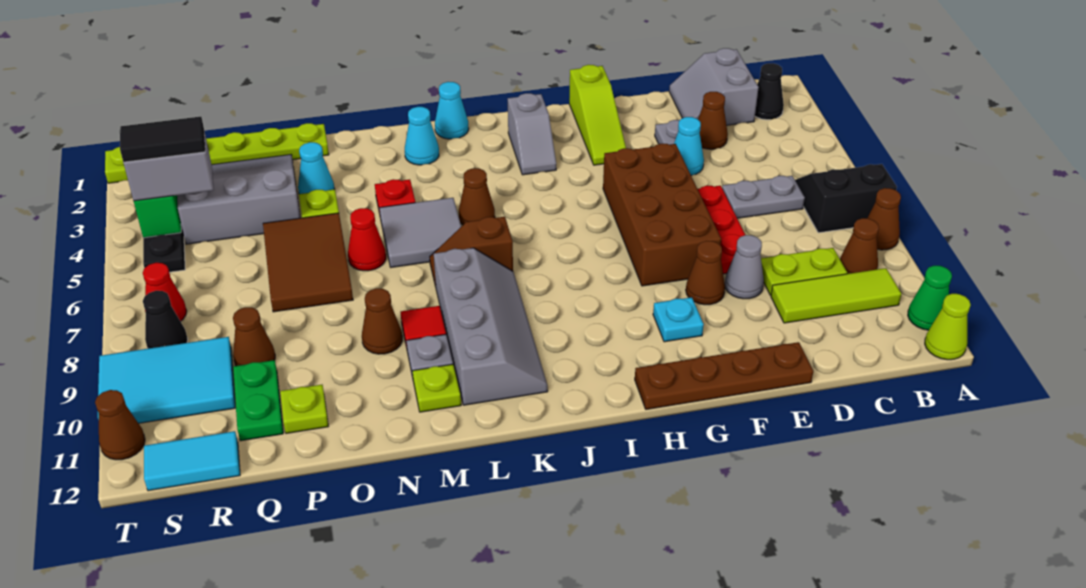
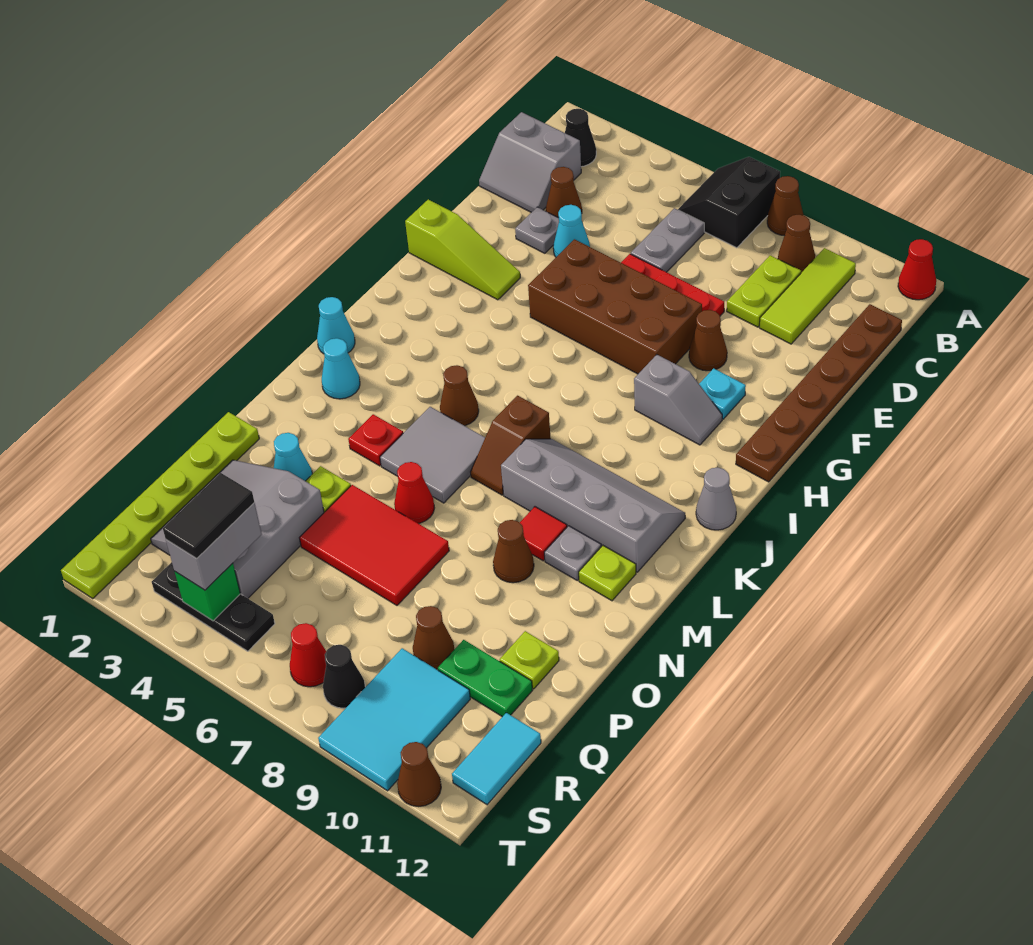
green 1x1 cone [908,266,952,330] -> none
lime 1x1 cone [925,294,971,360] -> red 1x1 cone [898,239,936,300]
grey 1x1 cone [725,235,764,299] -> grey 1x1 cone moved to [696,467,736,530]
brown 1x4 plate [635,342,813,409] -> brown 1x6 plate [736,304,902,482]
grey 1x2 slope [508,93,556,175] -> grey 1x2 slope moved to [634,355,722,445]
brown 2x3 tile [263,213,353,312] -> red 2x3 tile [299,485,449,605]

